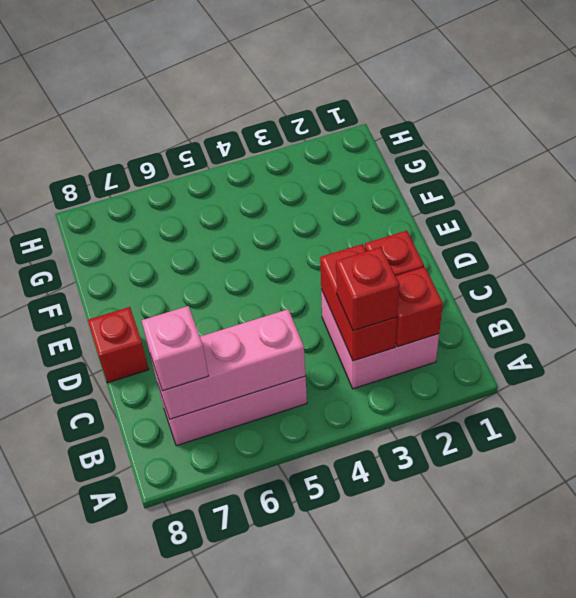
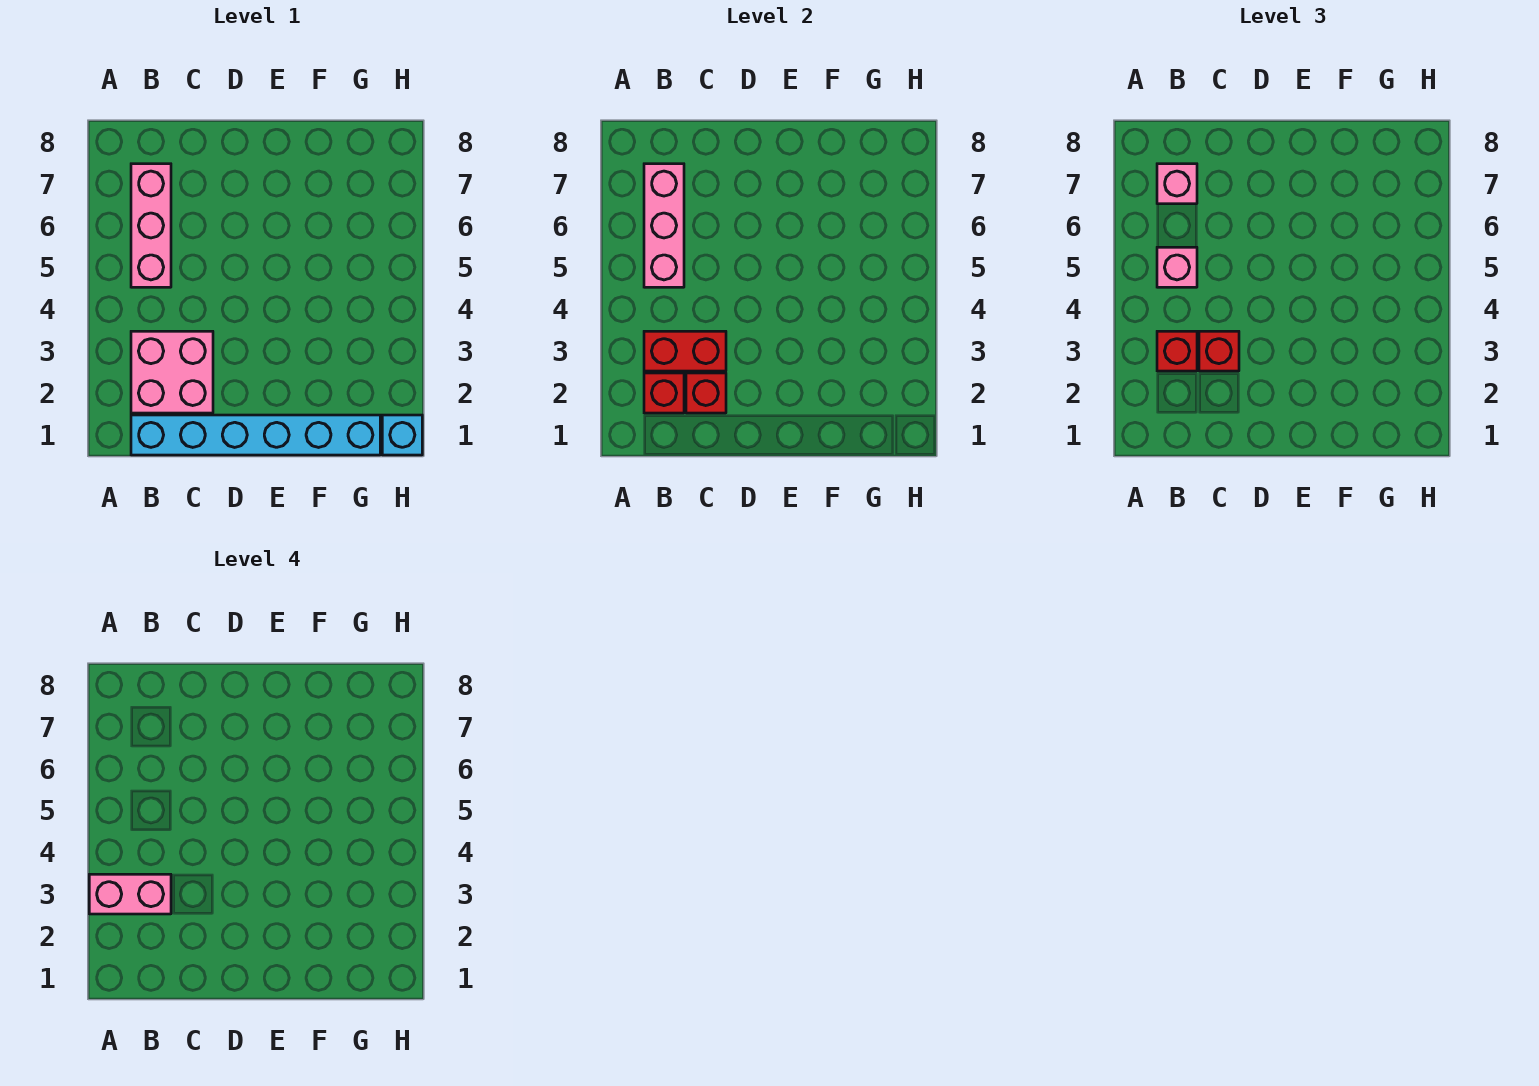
none -> pink 1x2 brick [89,874,171,914]
none -> cyan 1x6 brick [131,415,380,455]
none -> pink 1x1 brick [1157,247,1197,287]
red 1x1 brick [88,307,149,383] -> red 1x1 brick moved to [1199,331,1239,371]
none -> cyan 1x1 brick [382,415,422,455]

